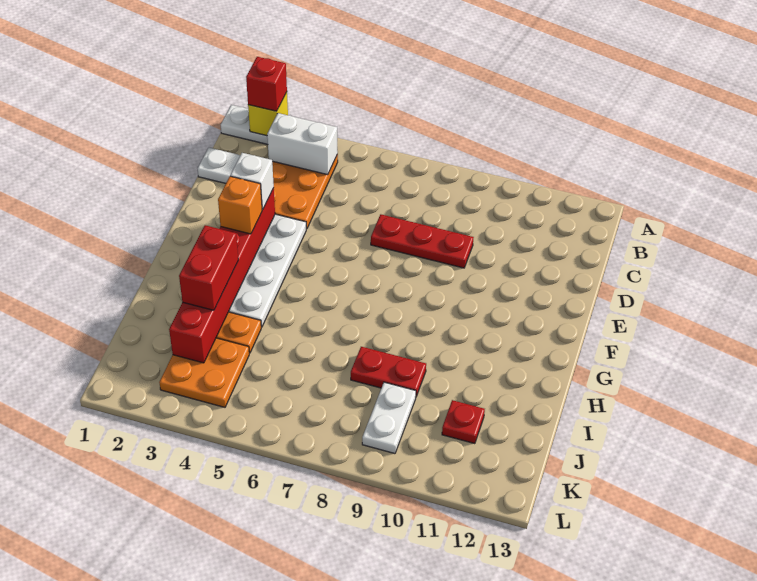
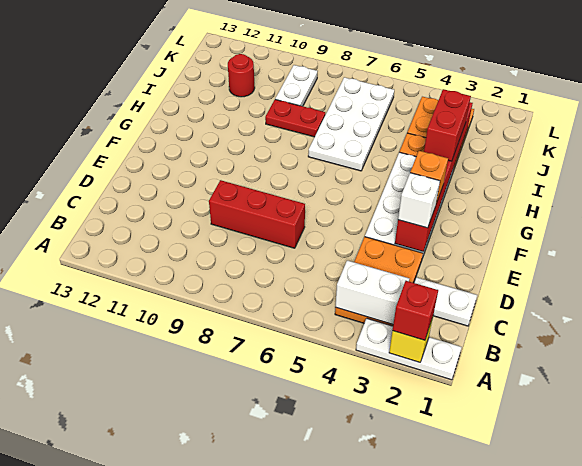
red 1x3 plate [371,214,474,268] -> red 1x3 brick [209,180,305,248]
none -> white 2x4 plate [308,77,394,171]
red 1x1 plate [442,400,485,444] -> red 1x1 round brick [228,54,255,97]

